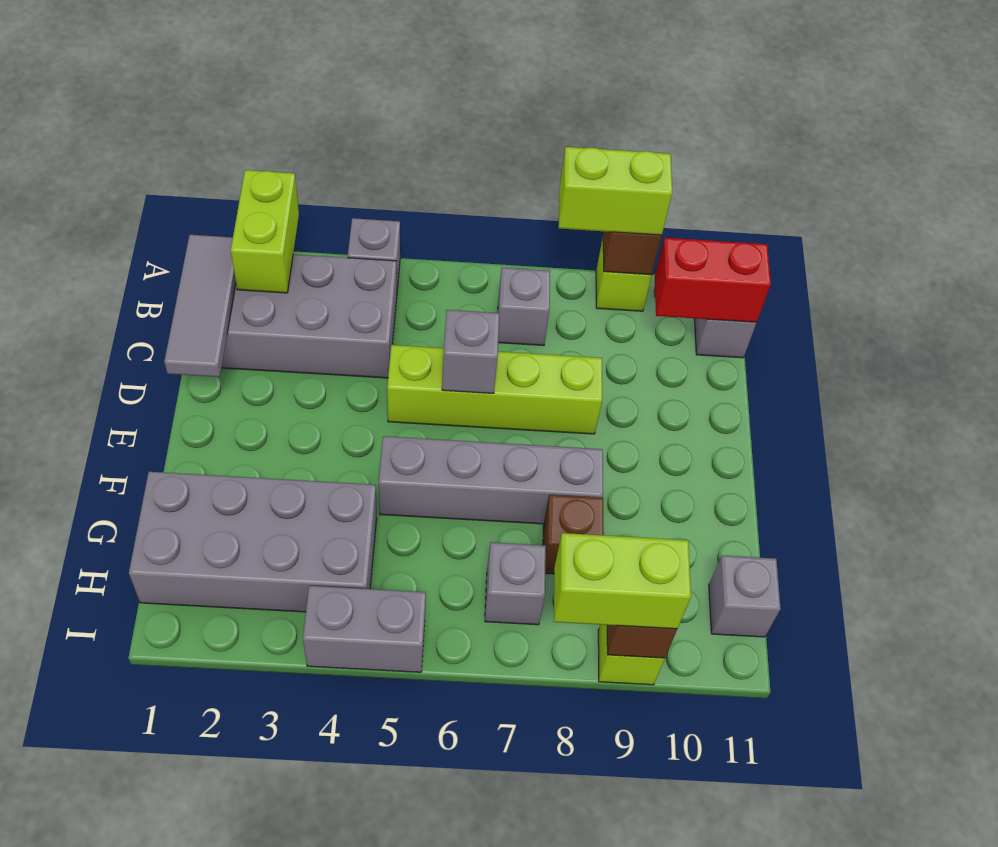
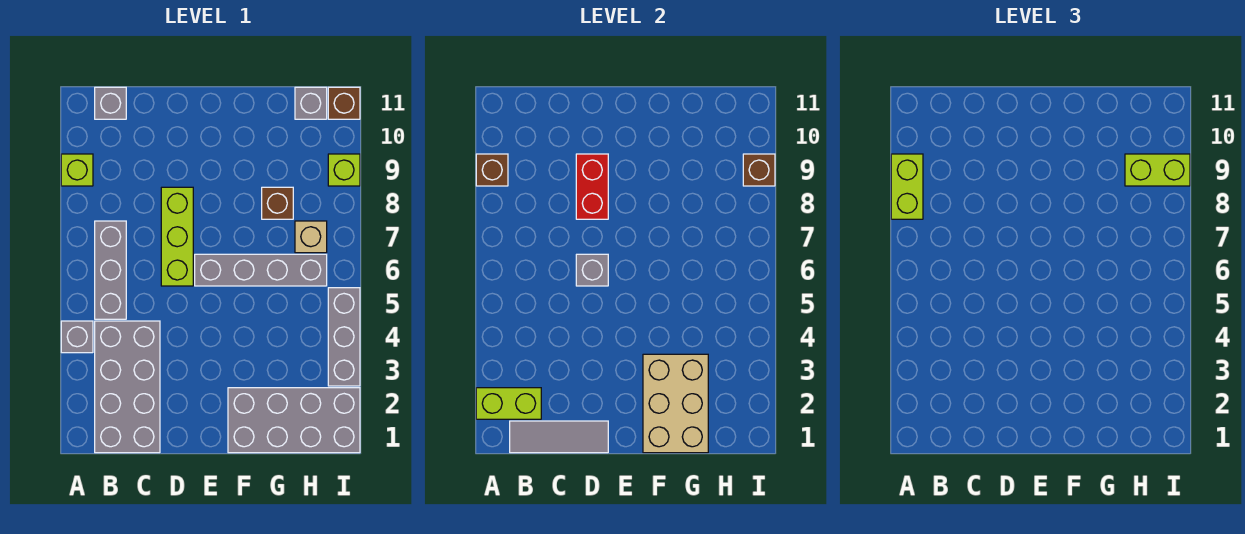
grey 1x1 brick [498,268,550,345] -> grey 1x3 brick [95,221,126,319]
red 1x2 brick [655,238,771,323] -> red 1x2 brick moved to [576,154,608,219]
lime 1x4 brick [387,345,602,434] -> lime 1x3 brick [161,187,193,286]
none -> tan 2x3 brick [643,354,708,453]
grey 1x4 brick [379,436,603,524] -> grey 1x4 brick turned to [195,254,327,286]
grey 2x4 brick [129,472,377,612] -> grey 2x4 brick turned to [228,388,360,453]
grey 1x1 brick [485,542,546,625] -> tan 1x1 brick [295,221,327,253]
grey 1x2 brick [303,586,426,672] -> grey 1x3 brick [328,288,360,386]
lime 1x2 brick [554,533,691,629] -> lime 1x2 brick turned to [1125,154,1190,186]
none -> brown 1x1 brick [328,87,360,119]

